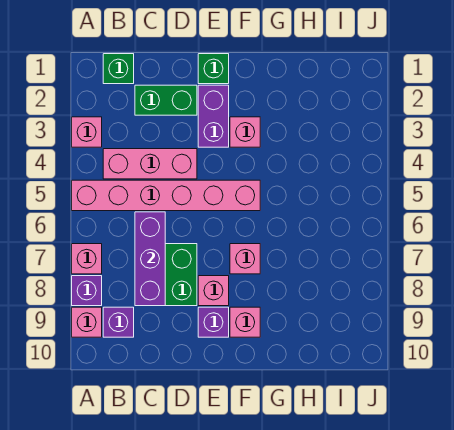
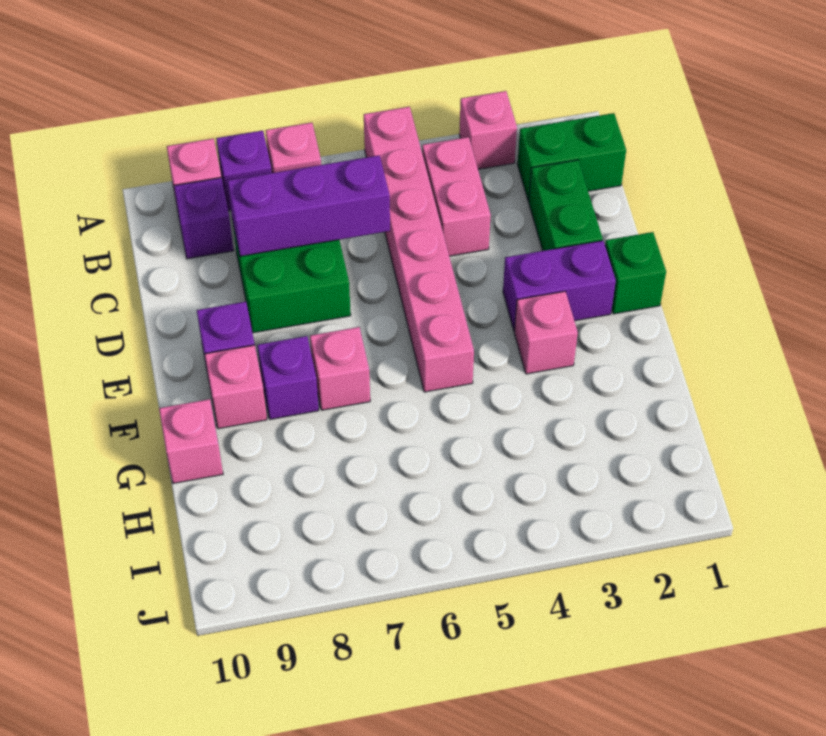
green 1x1 brick [103,54,134,84] -> green 1x2 brick [517,113,626,201]
pink 1x3 brick [103,149,197,179] -> pink 1x2 brick [422,137,491,256]
pink 1x1 brick [198,276,229,306] -> pink 1x1 brick moved to [159,399,223,483]
none -> purple 1x1 brick [257,336,319,419]

